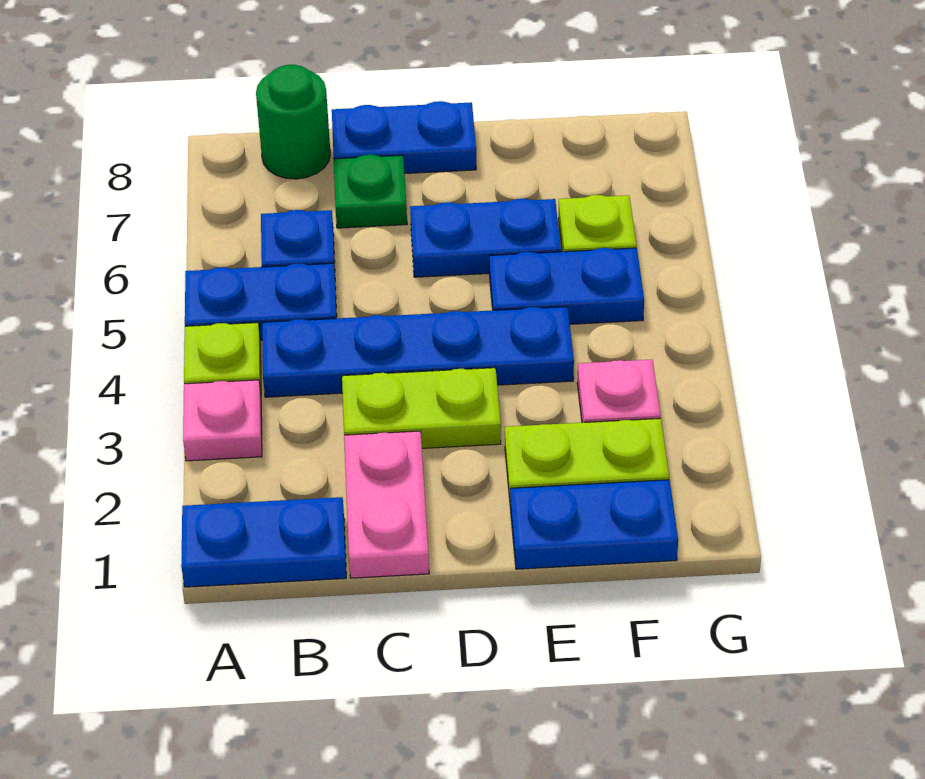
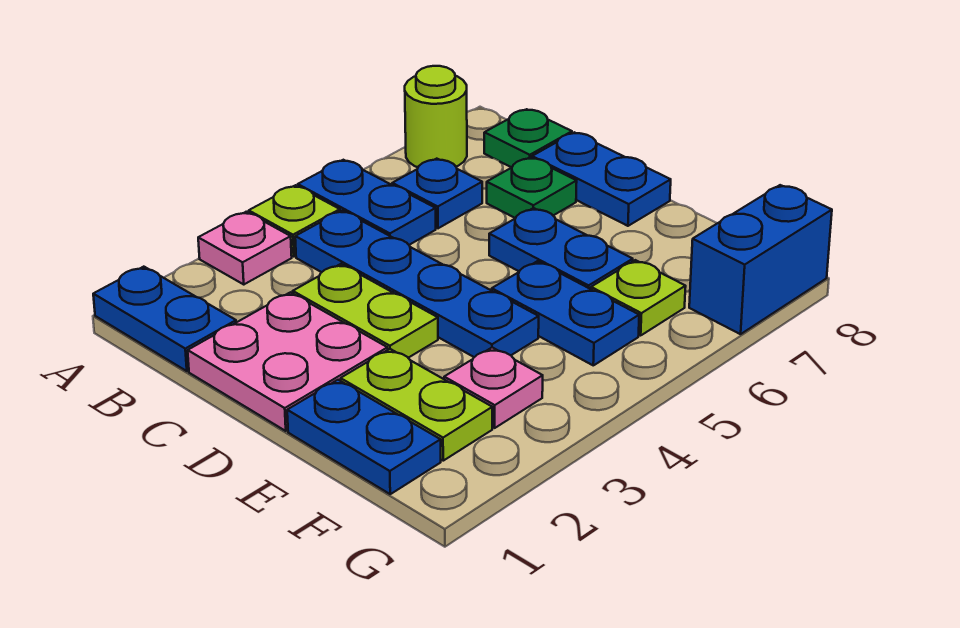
none -> lime 1x1 round brick [405,66,467,167]
green 1x1 round brick [256,65,330,179] -> green 1x1 plate [484,109,572,168]
pink 1x2 plate [344,431,429,578] -> pink 2x2 plate [188,292,388,431]
none -> blue 1x2 brick [689,185,832,334]

